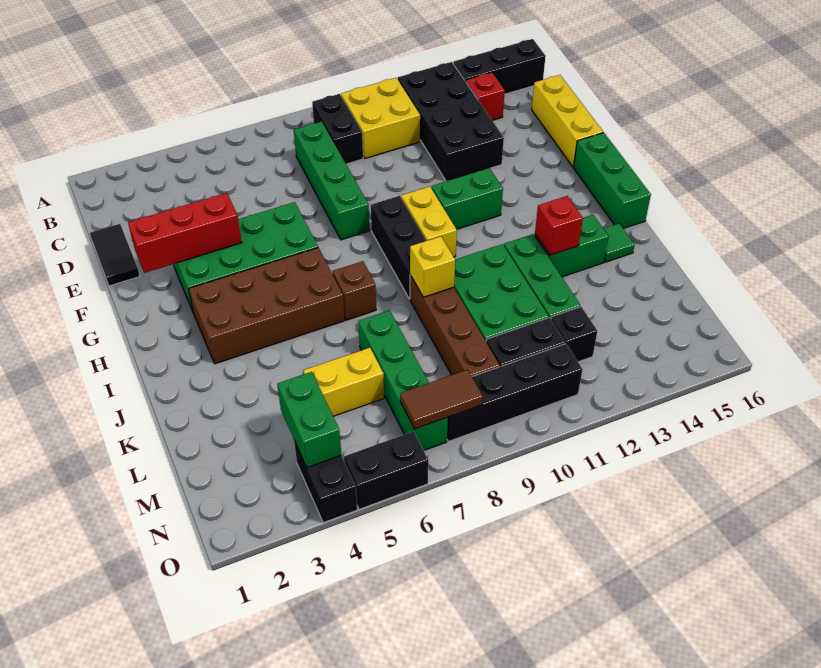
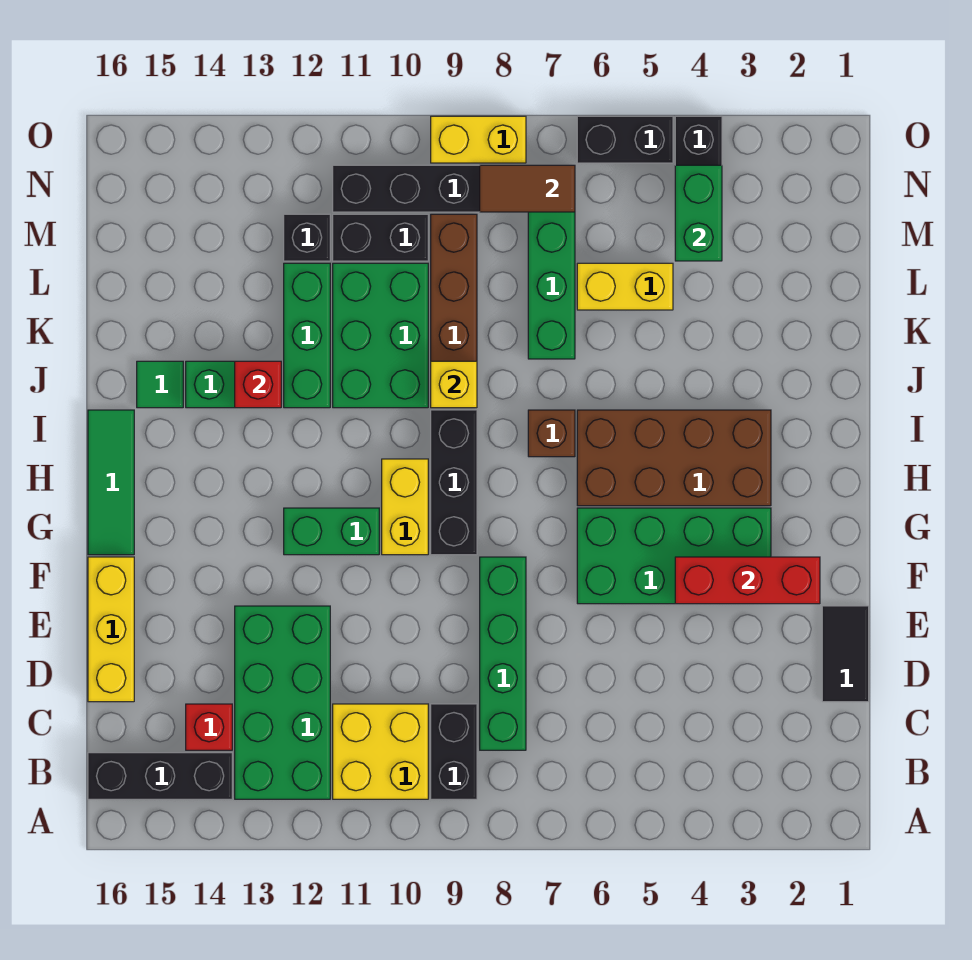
black 2x4 brick [398,62,504,181] -> green 2x4 brick [235,606,330,799]
green 1x3 brick [574,133,651,229] -> green 1x3 tile [88,410,134,555]
none -> yellow 1x2 brick [431,116,526,163]

